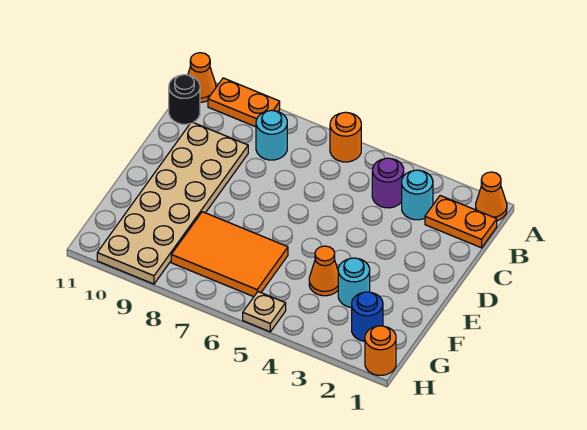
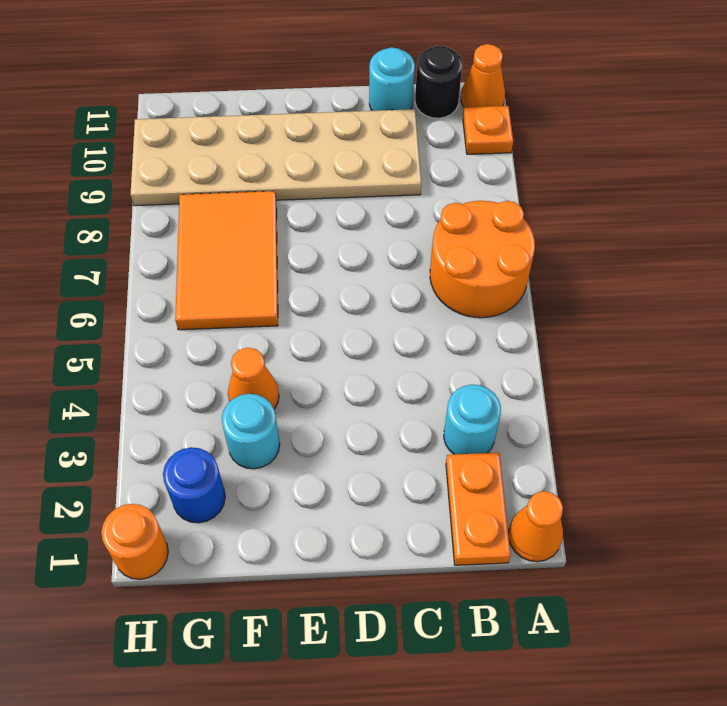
orange 1x1 round brick [330,112,361,162] -> orange 2x2 round brick [430,201,535,318]
orange 1x2 plate [208,78,280,127] -> orange 1x1 plate [463,106,513,154]
purple 1x1 round brick [372,158,404,208] -> none
cyan 1x1 round brick [256,110,287,160] -> cyan 1x1 round brick moved to [369,47,415,111]
tan 1x1 plate [243,292,286,332] -> none

